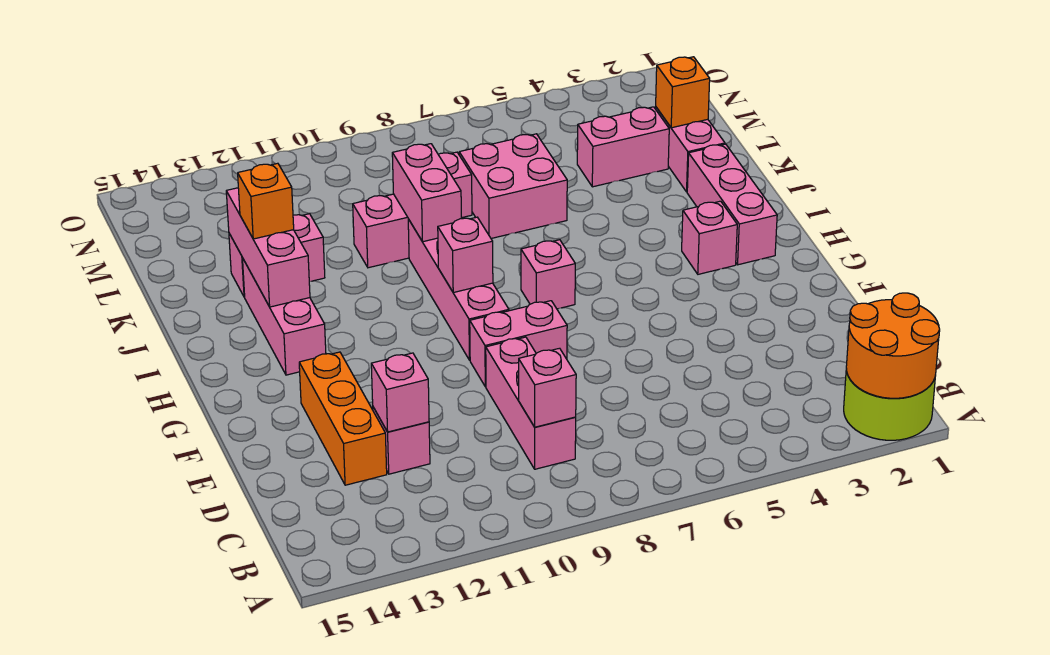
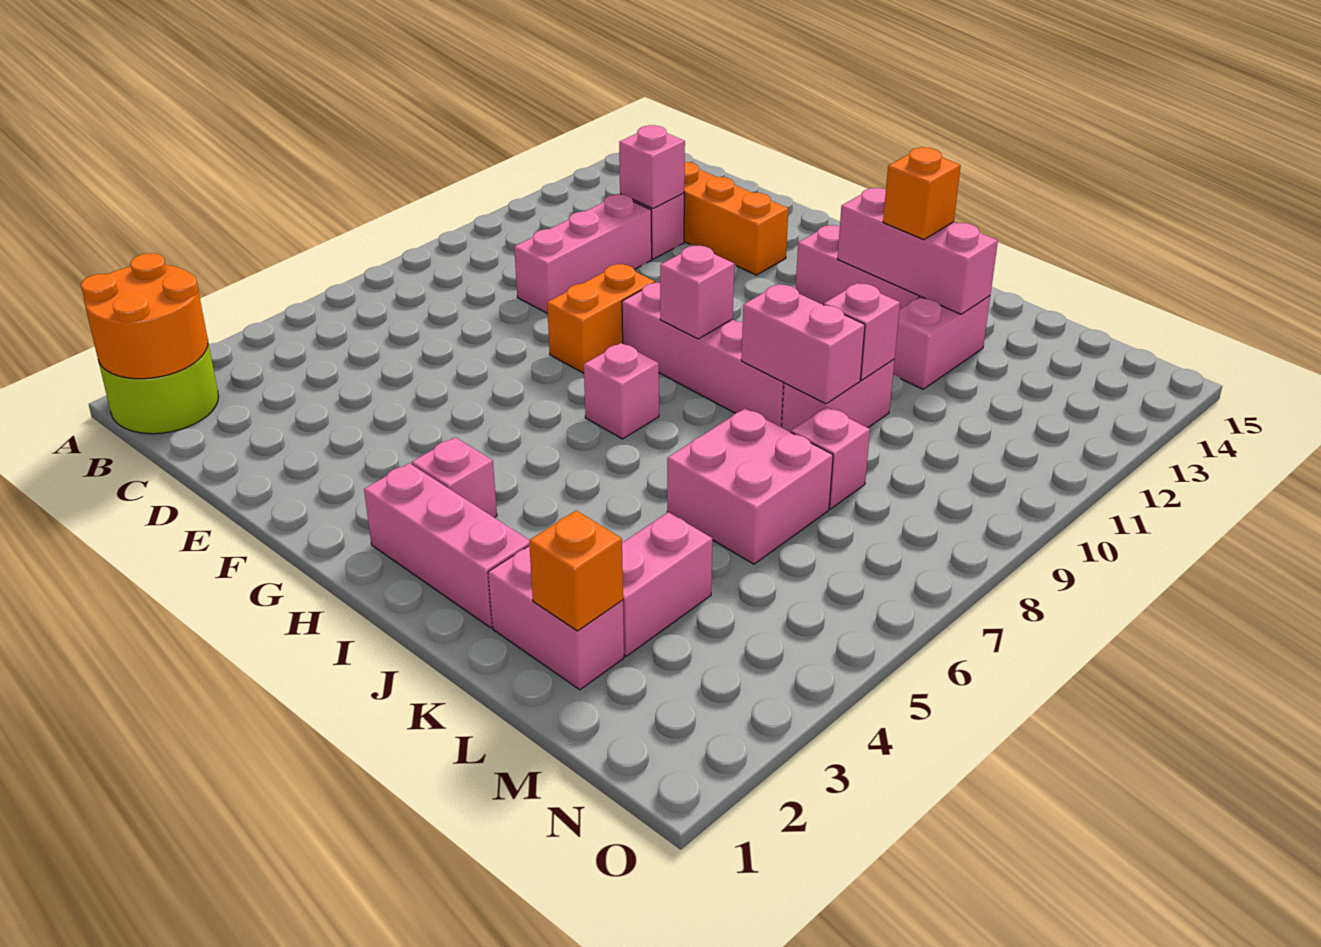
pink 1x3 brick [486,337,576,469] -> pink 1x3 brick turned to [514,194,652,314]
pink 1x1 brick [519,348,576,427] -> pink 1x1 brick moved to [824,283,900,380]
pink 1x2 brick [470,301,567,387] -> orange 1x2 brick [547,264,655,373]

